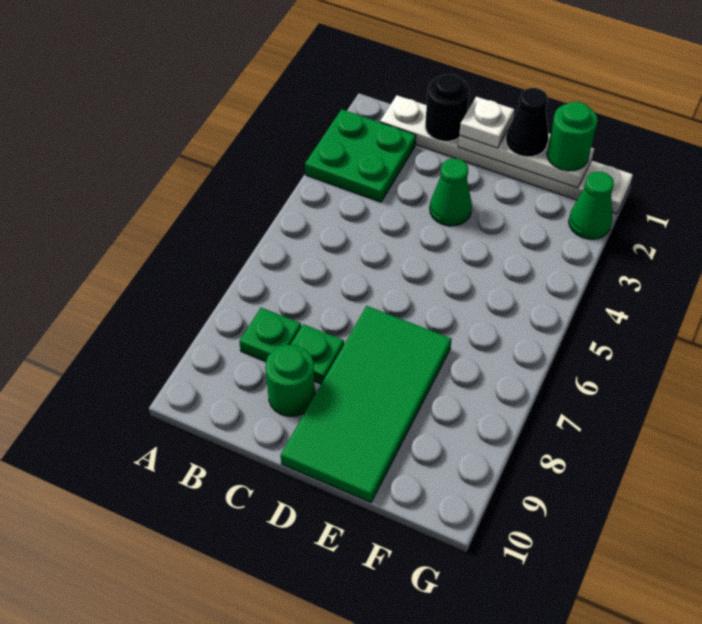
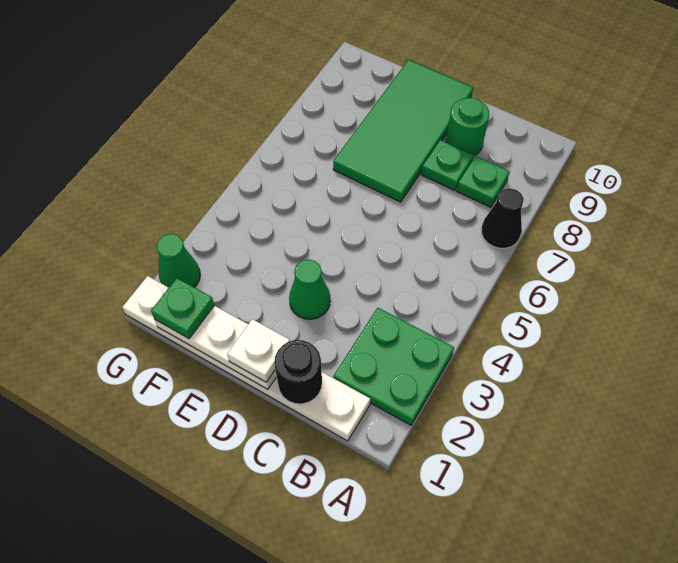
black 1x1 cone [506,88,549,157] -> black 1x1 cone moved to [482,188,524,248]
green 1x1 round brick [547,102,598,171] -> green 1x1 plate [151,278,214,339]

